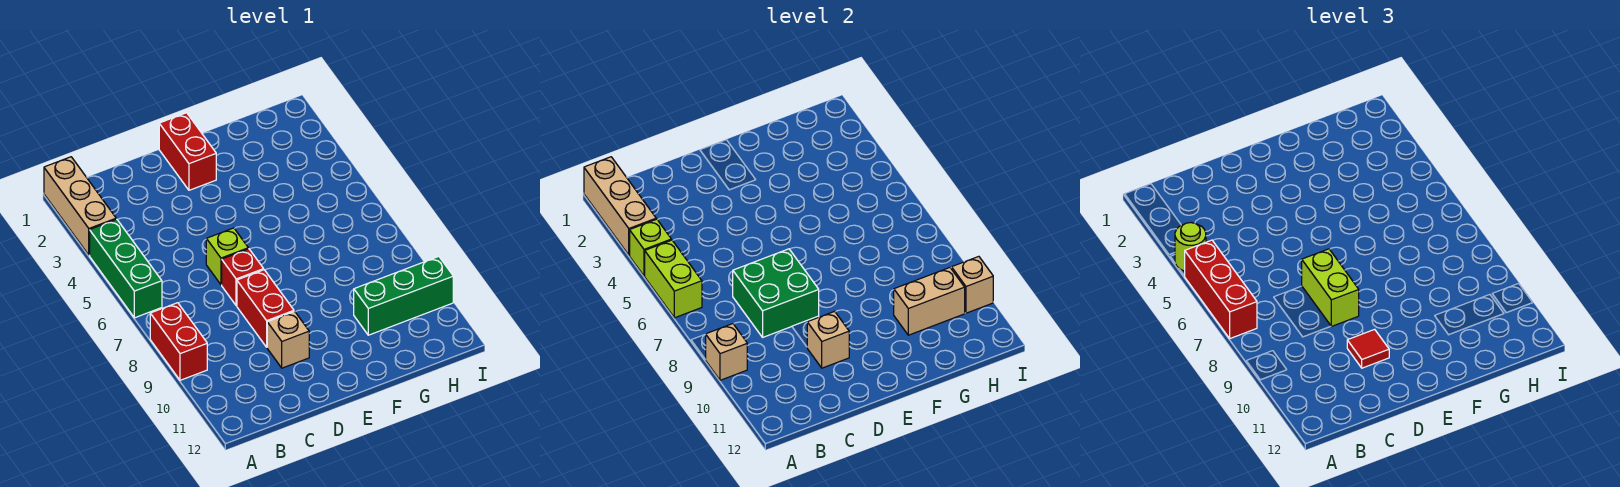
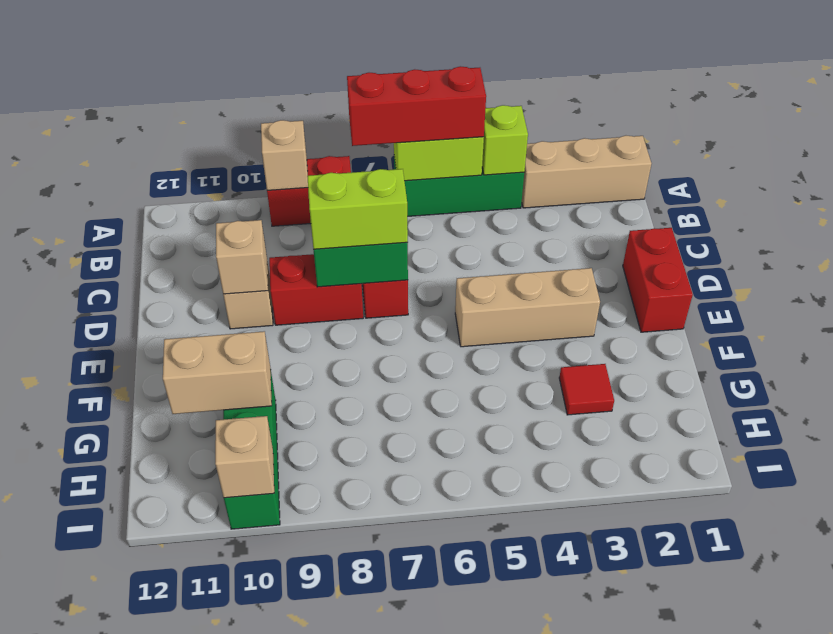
tan 1x3 brick [584,157,656,255] -> tan 1x3 brick moved to [455,268,600,347]
lime 1x1 round brick [1175,223,1206,271] -> none
lime 1x1 brick [206,228,248,285] -> none
red 1x1 tile [1347,329,1389,368] -> red 1x1 tile moved to [559,364,614,415]
red 1x2 brick [159,113,216,190] -> red 1x2 brick turned to [623,228,693,332]
tan 1x2 brick [894,268,965,335] -> tan 1x2 brick turned to [163,331,272,414]

